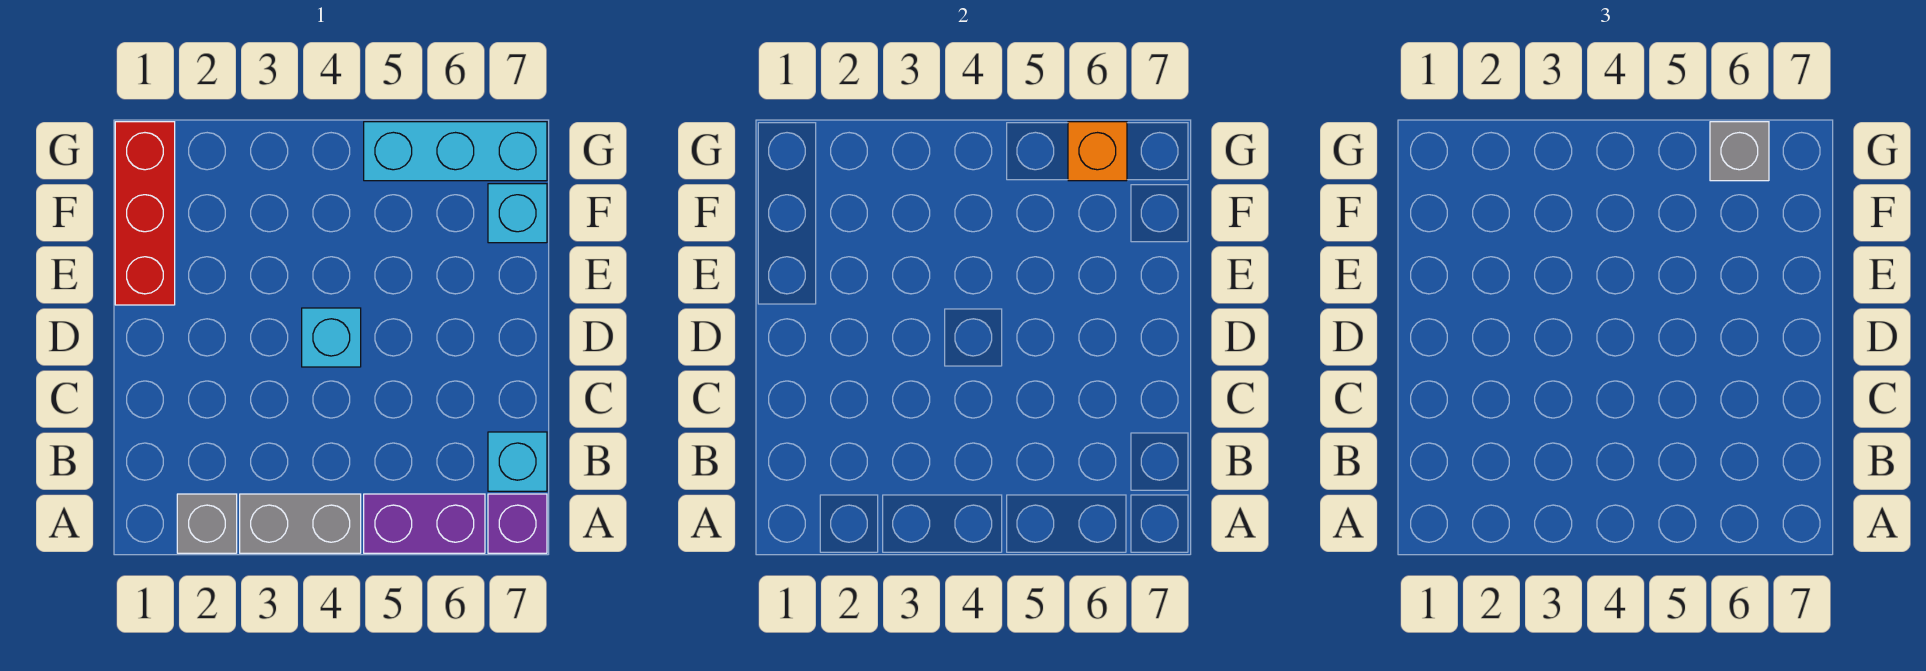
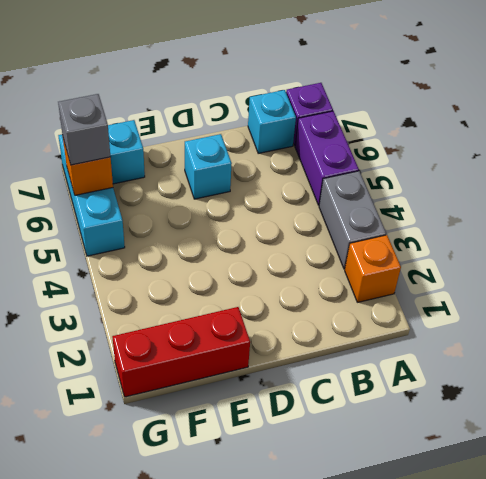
grey 1x1 brick [177,494,237,553] -> orange 1x1 brick [345,235,401,302]
cyan 1x1 brick [302,308,361,367] -> cyan 1x1 brick moved to [185,134,232,199]

